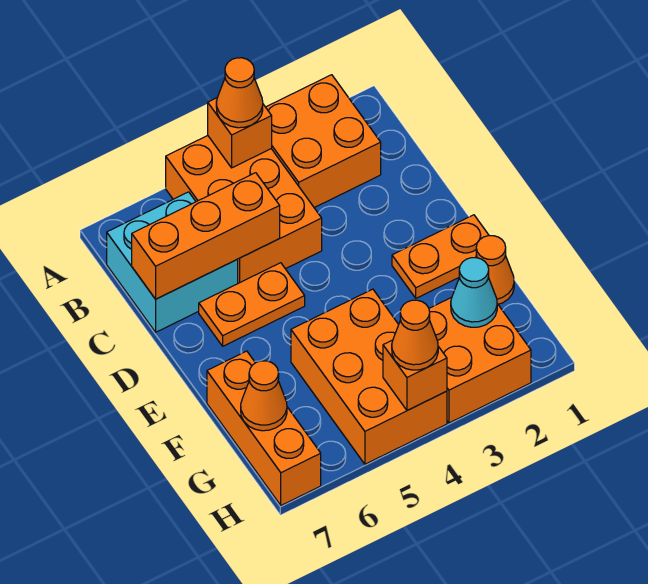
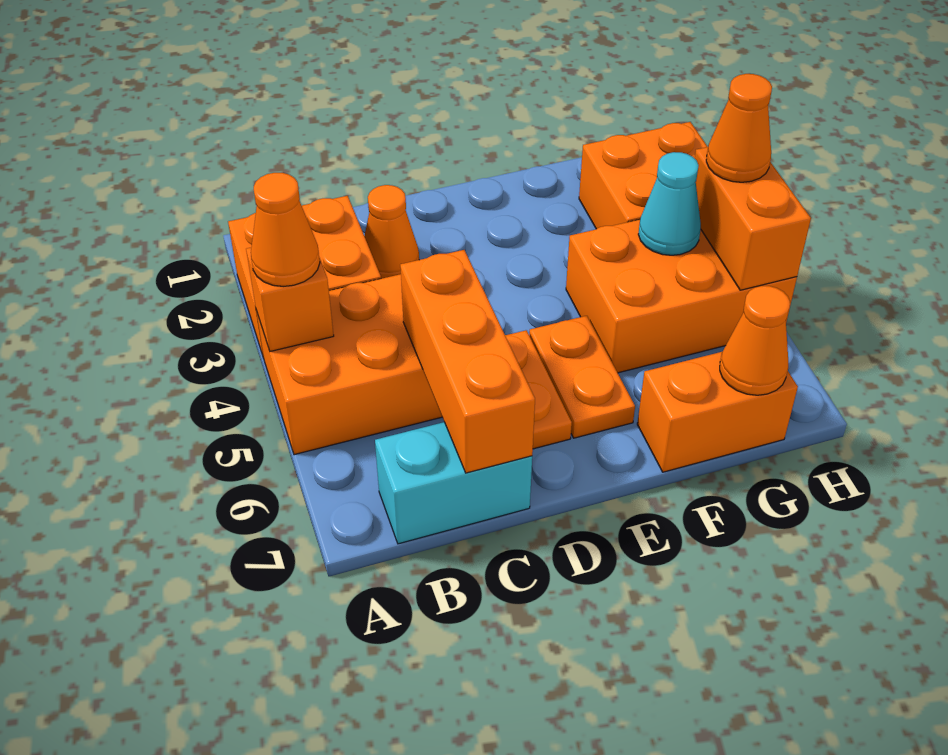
cyan 2x2 brick [107,192,238,332] -> cyan 1x2 brick [375,422,532,544]
orange 1x2 plate [392,215,489,298] -> orange 1x2 plate moved to [529,316,635,438]
orange 1x1 cone [476,236,514,304] -> orange 1x1 cone moved to [365,185,419,279]
orange 1x3 brick [207,351,321,505] -> orange 1x2 brick [637,352,798,472]
cyan 1x1 cone [451,258,497,327] -> cyan 1x1 cone moved to [638,152,701,255]
orange 1x1 brick [383,340,447,410] -> orange 1x2 brick [695,147,811,290]

